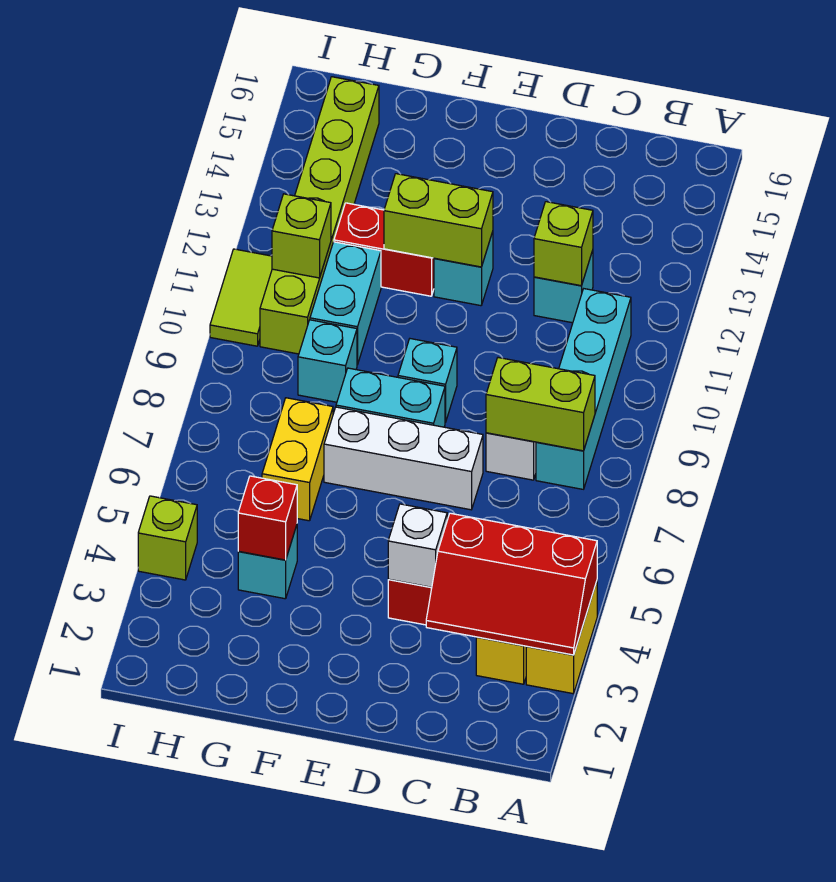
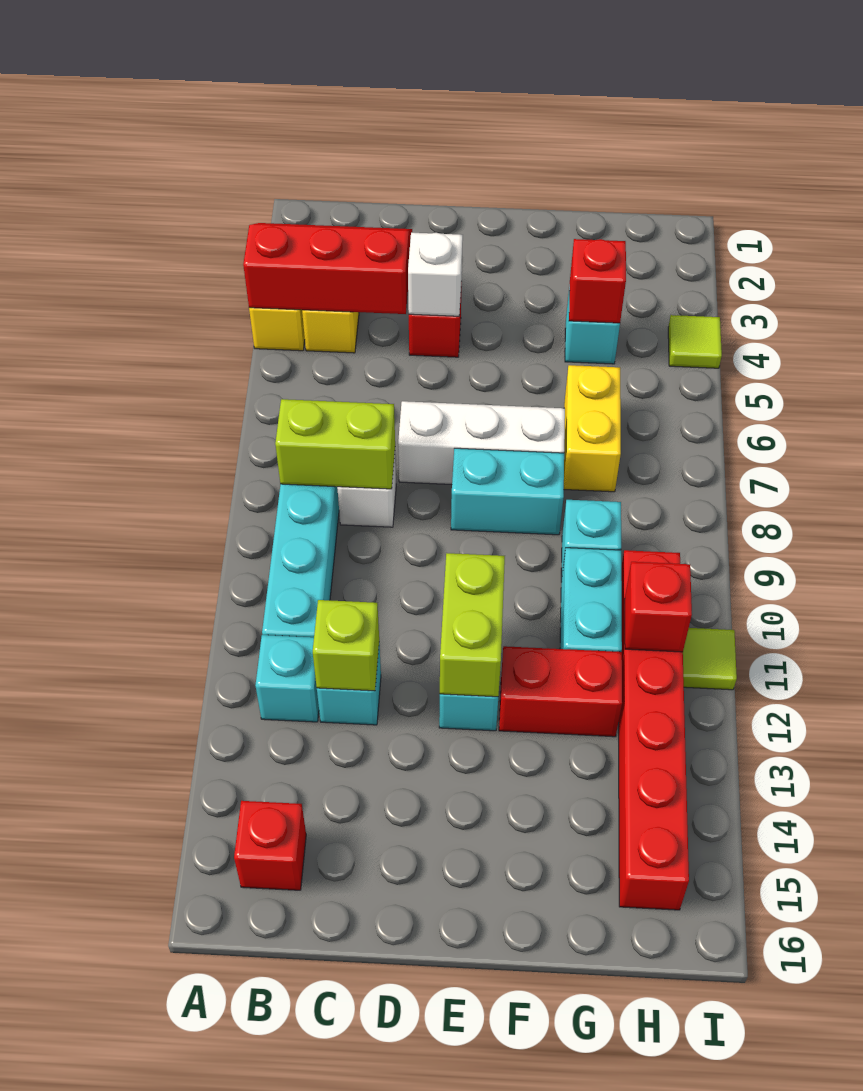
none -> red 1x1 brick [234,801,306,890]
cyan 1x1 brick [398,339,457,422] -> cyan 1x1 brick moved to [255,635,319,722]
lime 1x2 brick [384,174,493,267] -> lime 1x2 brick turned to [440,553,505,697]
lime 1x6 brick [260,77,379,354] -> red 1x6 brick [619,550,689,910]
lime 1x1 brick [272,194,331,278] -> red 1x1 brick [625,562,692,652]
lime 1x1 brick [138,496,197,580] -> lime 1x1 tile [668,315,722,368]
lime 1x2 tile [210,249,272,346] -> lime 1x1 tile [683,628,737,690]

